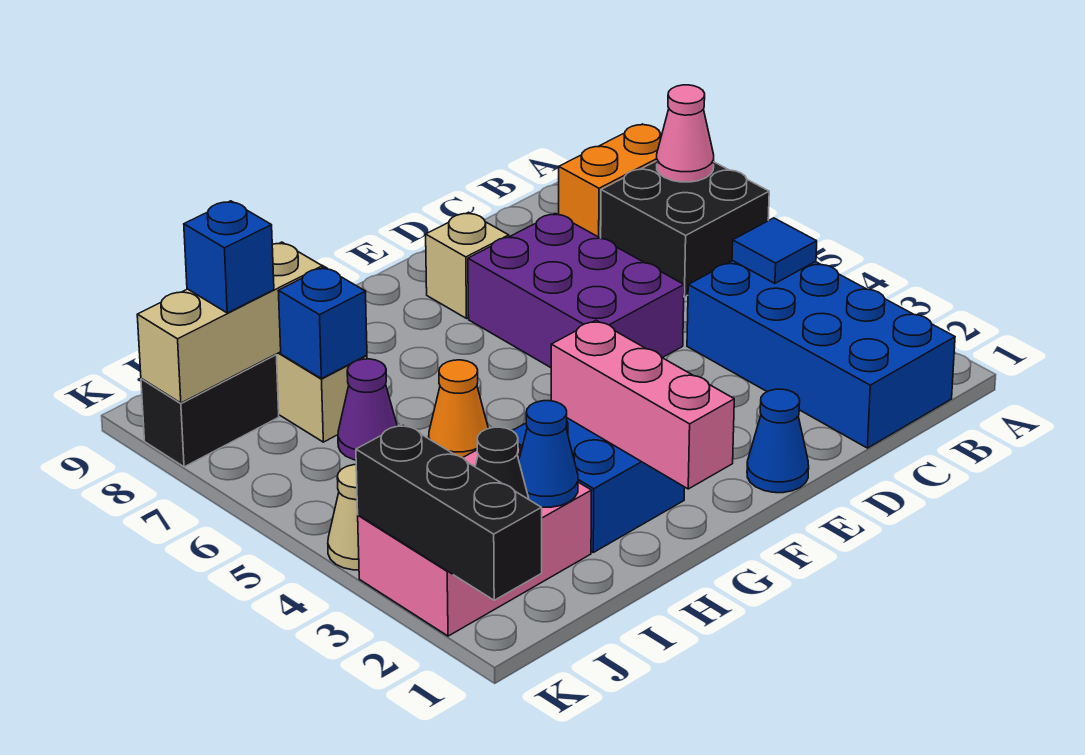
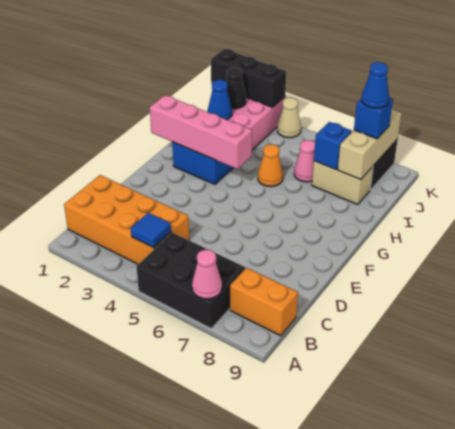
black 2x2 brick [601,161,769,297] -> black 2x3 brick [136,233,245,328]
orange 1x2 brick [559,124,662,238] -> orange 1x2 brick turned to [230,268,298,336]
blue 2x4 brick [687,261,955,448] -> orange 2x4 brick [64,175,189,264]
purple 2x3 brick [468,213,684,368] -> none
blue 1x1 cone [747,389,809,493] -> blue 1x1 cone moved to [362,62,389,108]
tan 1x1 brick [426,212,509,318] -> none
pink 1x3 brick [551,320,734,489] -> pink 1x4 brick [150,95,252,169]
purple 1x1 cone [338,359,397,460] -> pink 1x1 cone [294,140,315,182]

